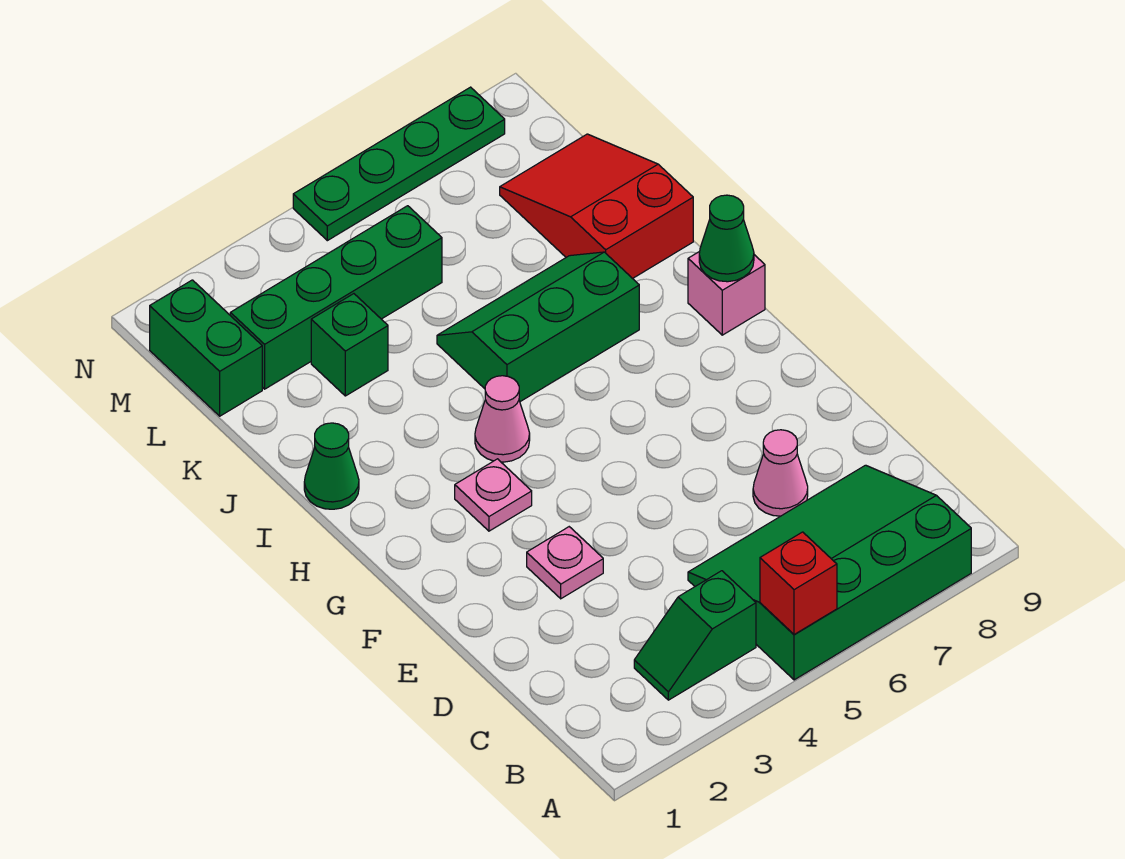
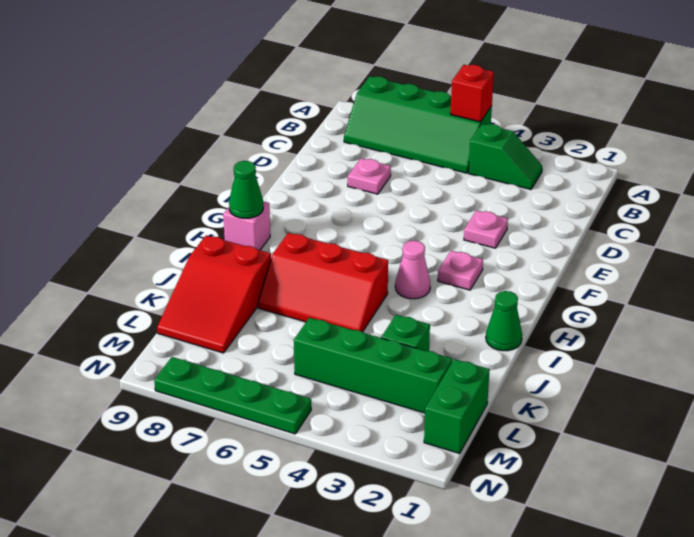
green 3x4 slope [688,465,971,680] -> green 2x4 slope [344,76,492,173]
pink 1x1 cone [753,430,808,516] -> pink 1x1 plate [348,158,391,194]
green 2x3 slope [437,252,639,402] -> red 2x3 slope [258,233,388,332]

